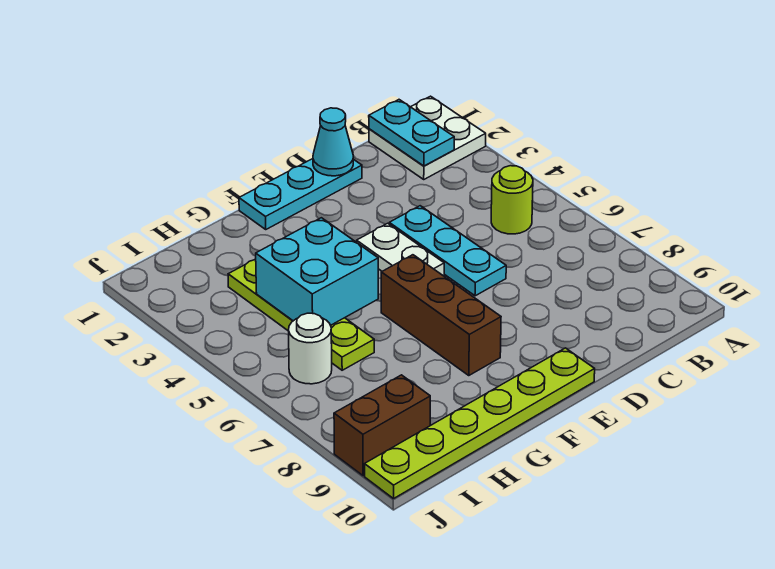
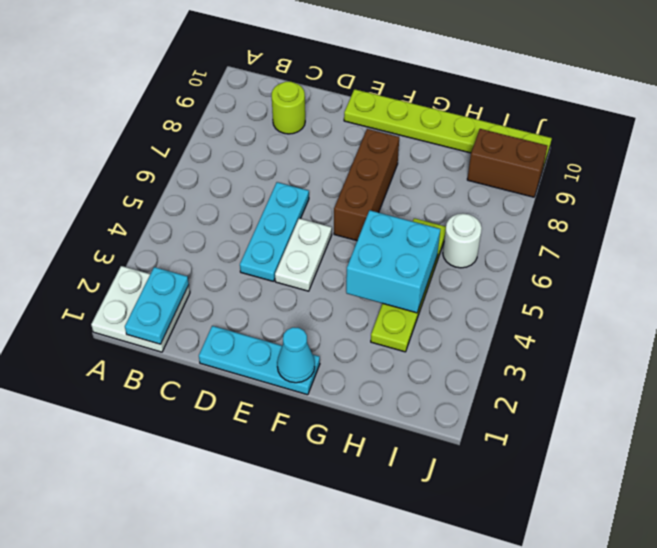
lime 1x1 round brick [491,166,533,234] -> lime 1x1 round brick moved to [272,82,305,134]
cyan 1x1 cone [313,108,353,176] -> cyan 1x1 cone moved to [277,327,315,383]

